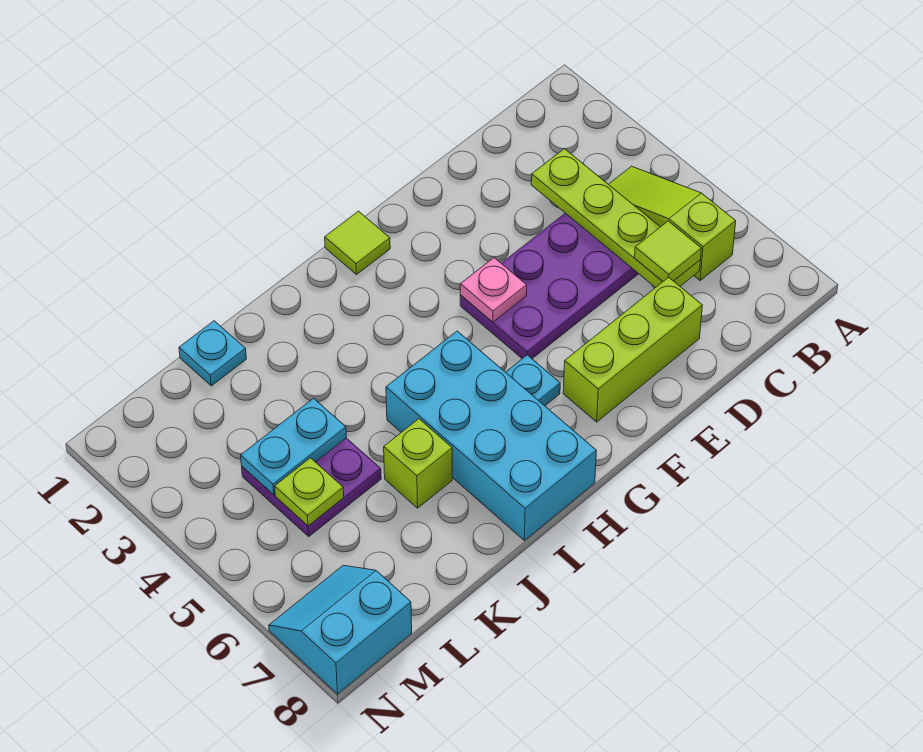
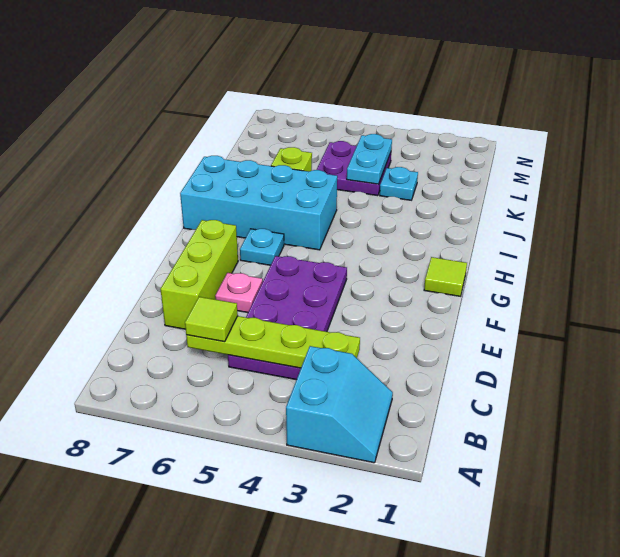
lime 1x3 slope [609,166,736,280] -> none
pink 1x1 plate [460,258,527,322] -> pink 1x1 plate moved to [215,273,263,313]
cyan 1x1 plate [179,321,246,386] -> cyan 1x1 plate moved to [380,167,418,200]
lime 1x1 plate [275,458,344,526] -> none
cyan 2x2 slope [269,565,412,694] -> cyan 2x2 slope moved to [286,346,393,463]

